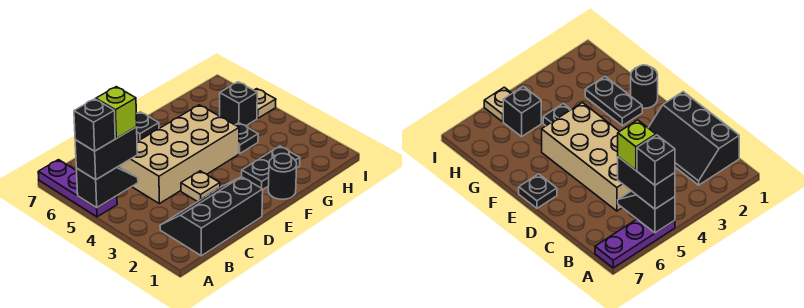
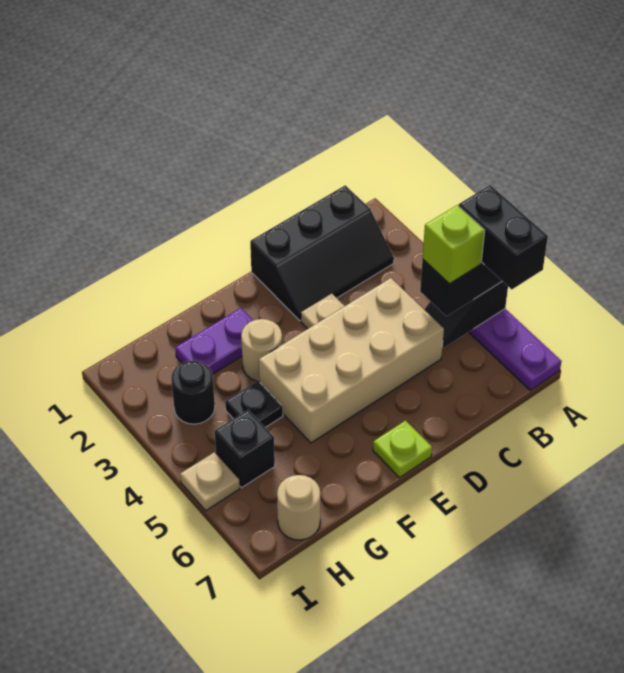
black 1x1 brick [74,99,115,151] -> black 1x2 brick [459,185,548,289]
black 1x1 plate [136,112,159,141] -> lime 1x1 plate [373,420,432,478]
black 1x1 round brick [268,154,297,199] -> black 1x1 round brick moved to [171,361,215,424]
black 1x2 plate [242,146,300,189] -> purple 1x2 plate [175,308,253,374]
none -> tan 1x1 round brick [241,319,282,381]
none -> tan 1x1 round brick [277,475,320,540]

